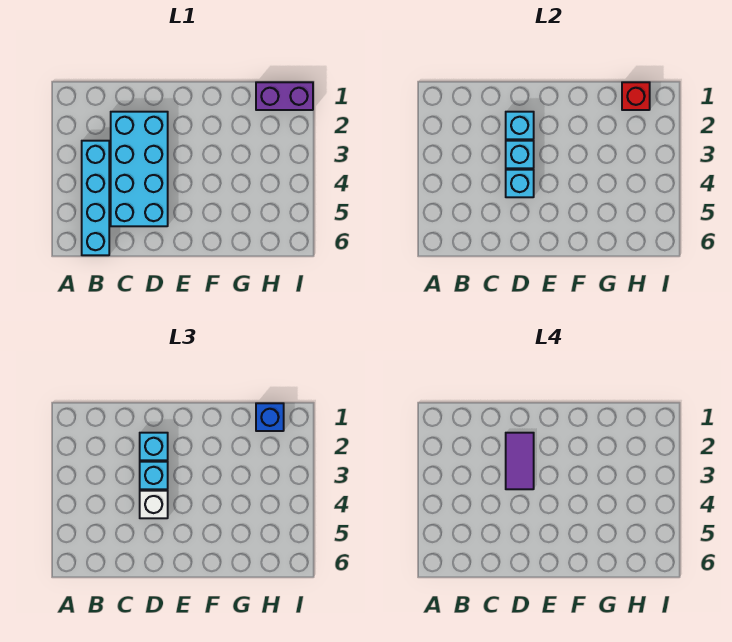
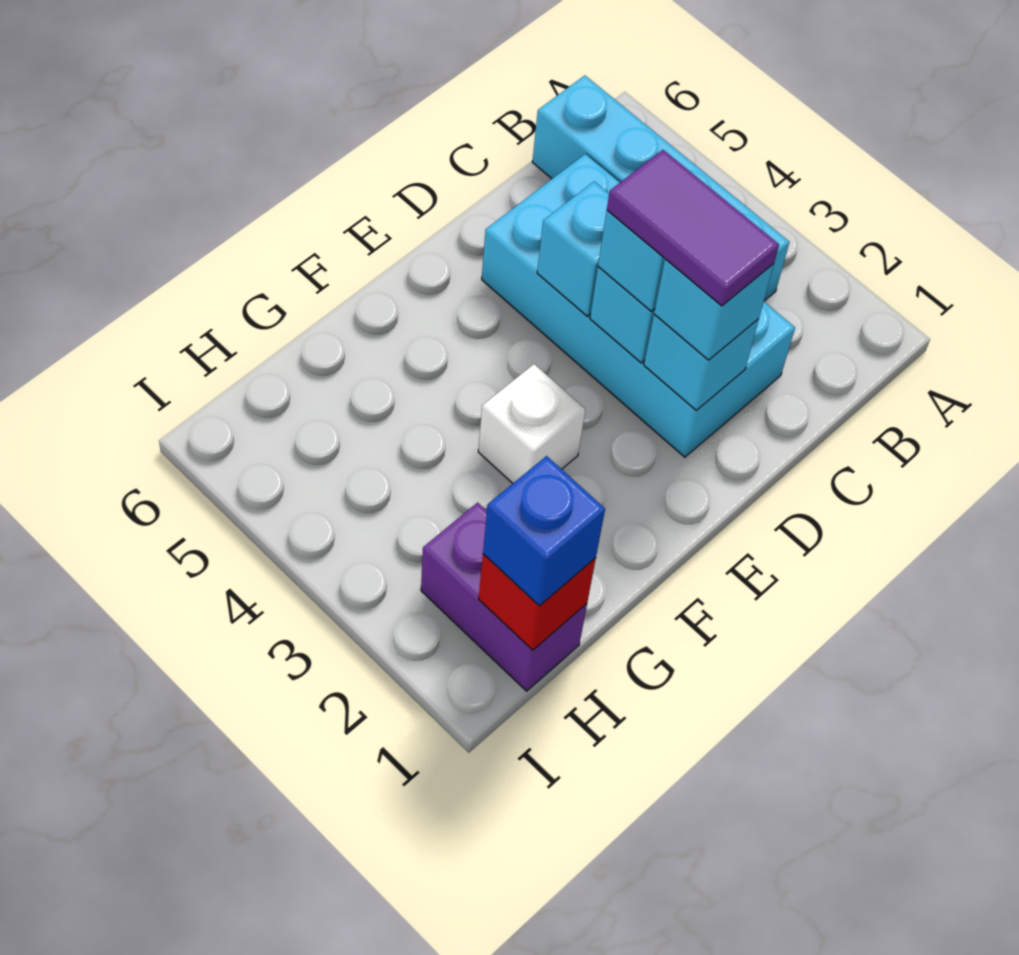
white 1x1 brick [140,491,168,518] -> white 1x1 brick moved to [478,364,585,483]
purple 1x2 brick [256,82,313,110] -> purple 1x2 brick turned to [421,502,587,691]

